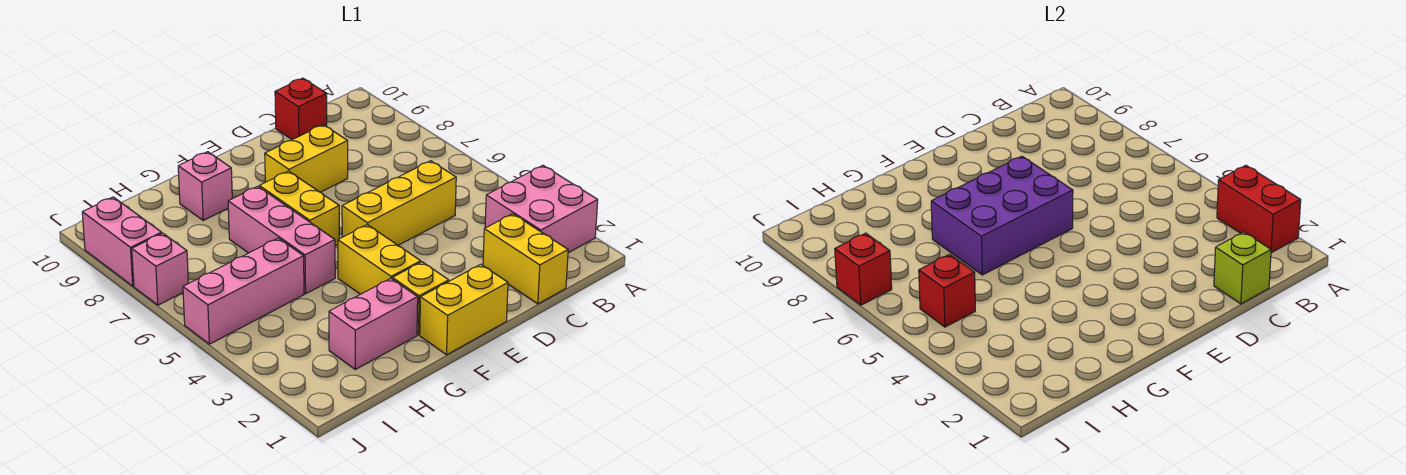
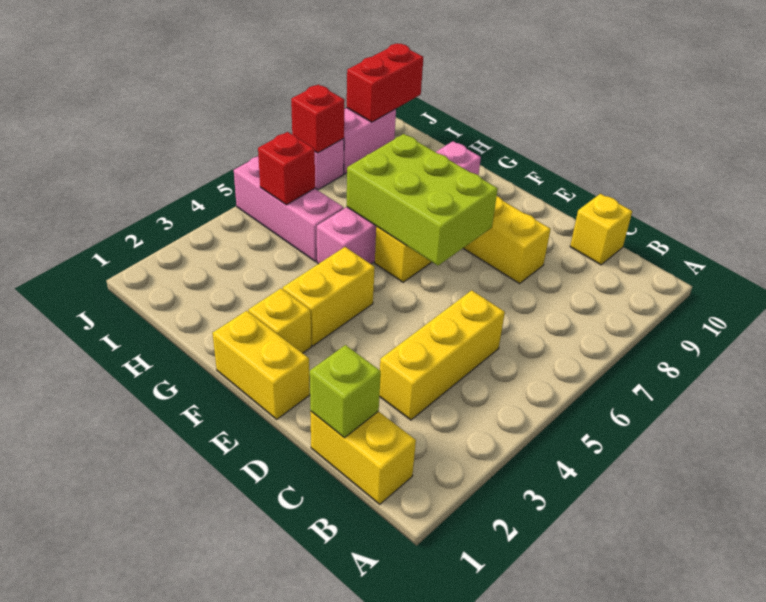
pink 2x2 brick [485,165,598,253] -> none
red 1x2 brick [1217,165,1301,253] -> red 1x2 brick moved to [347,44,423,122]
yellow 1x2 brick [483,214,568,304] -> yellow 1x2 brick turned to [310,411,416,504]
yellow 1x3 brick [342,161,456,245] -> yellow 1x3 brick turned to [379,290,505,420]
red 1x1 brick [275,78,327,140] -> yellow 1x1 brick [570,194,632,265]
purple 2x3 brick [931,156,1073,275] -> lime 2x3 brick [347,134,498,266]
pink 1x2 brick [329,278,418,370] -> none

